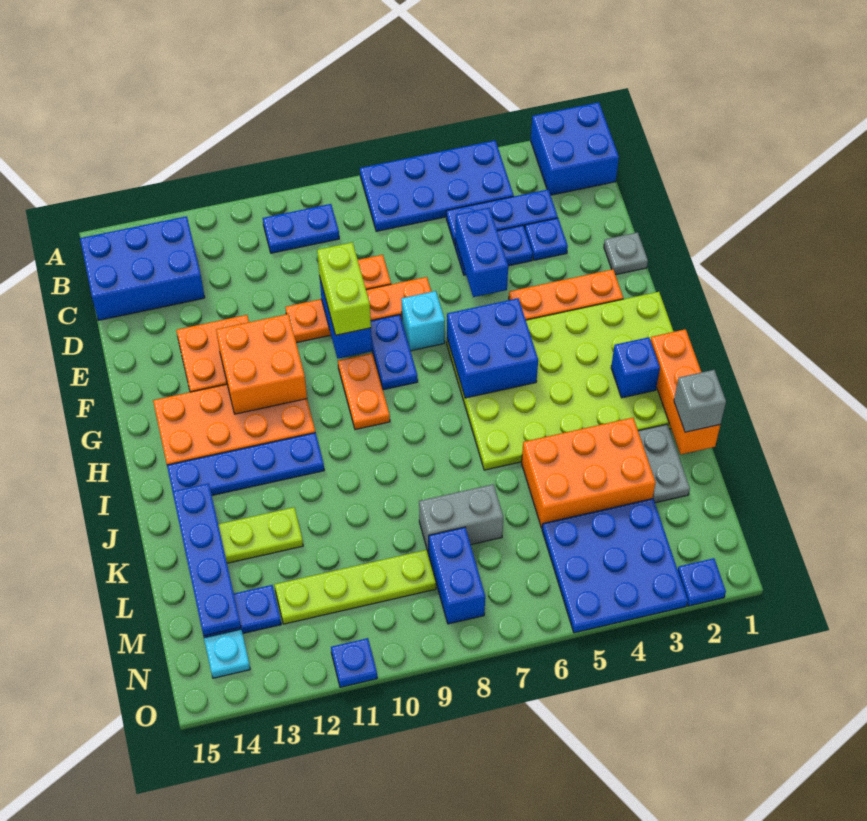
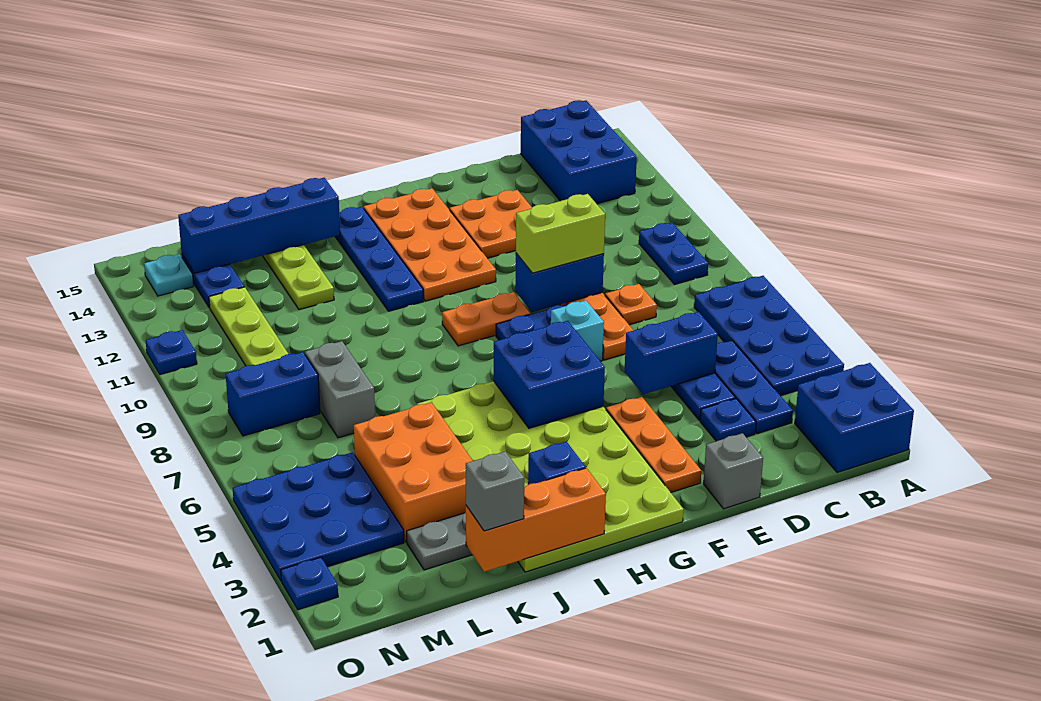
grey 1x1 plate [604,232,648,275] -> grey 1x1 brick [703,433,763,509]
orange 2x2 brick [216,314,307,414] -> none
blue 1x4 plate [172,483,241,636] -> blue 1x4 brick [178,178,340,273]

